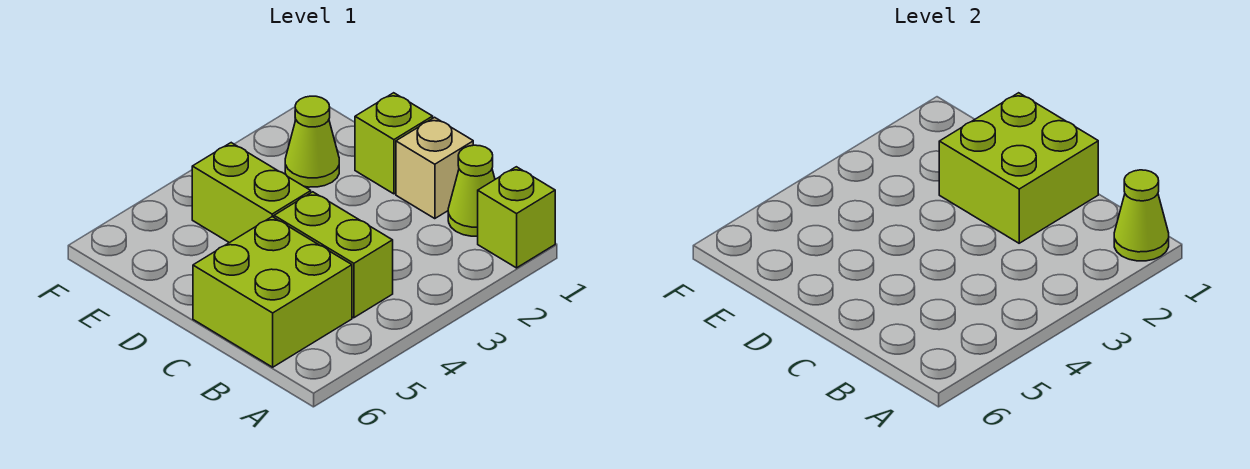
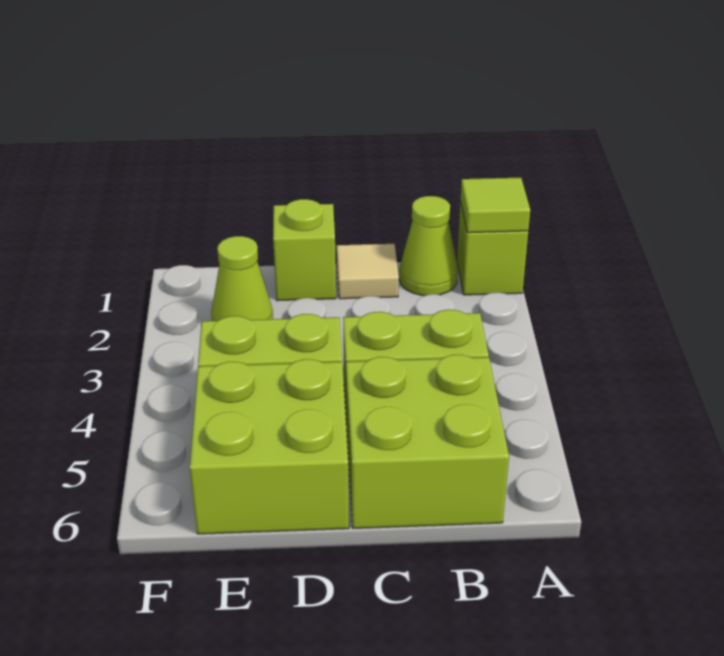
lime 1x1 cone [1114,170,1169,261] -> lime 1x1 tile [461,178,530,233]
tan 1x1 brick [396,117,473,219] -> tan 1x1 tile [337,244,399,299]
lime 2x2 brick [939,93,1098,243] -> lime 2x2 brick moved to [190,359,349,534]

